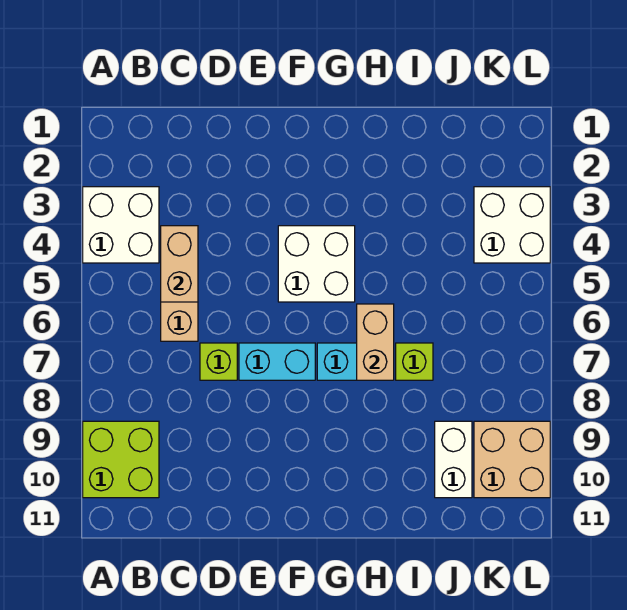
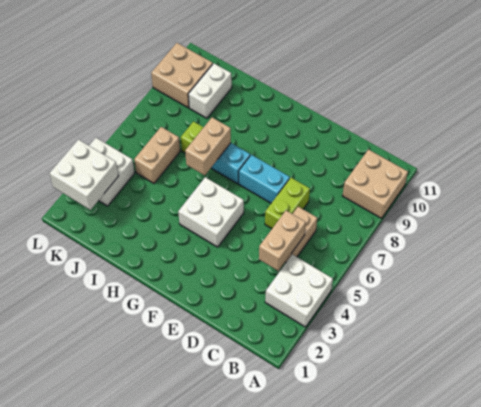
lime 2x2 brick [83,421,159,498] -> tan 2x2 brick [342,149,408,218]
lime 1x1 brick [200,343,237,380] -> lime 1x2 brick [265,178,310,229]
none -> tan 1x2 brick [134,127,180,183]
none -> white 2x2 brick [50,140,118,210]

